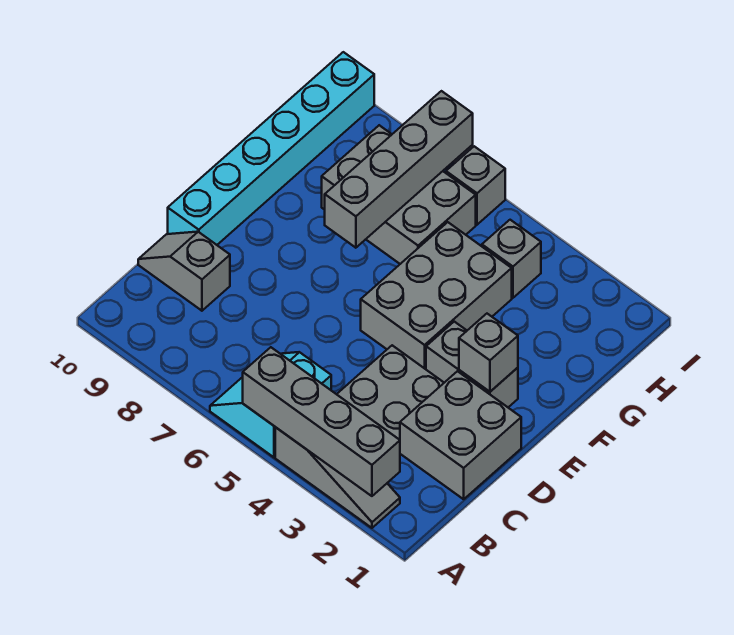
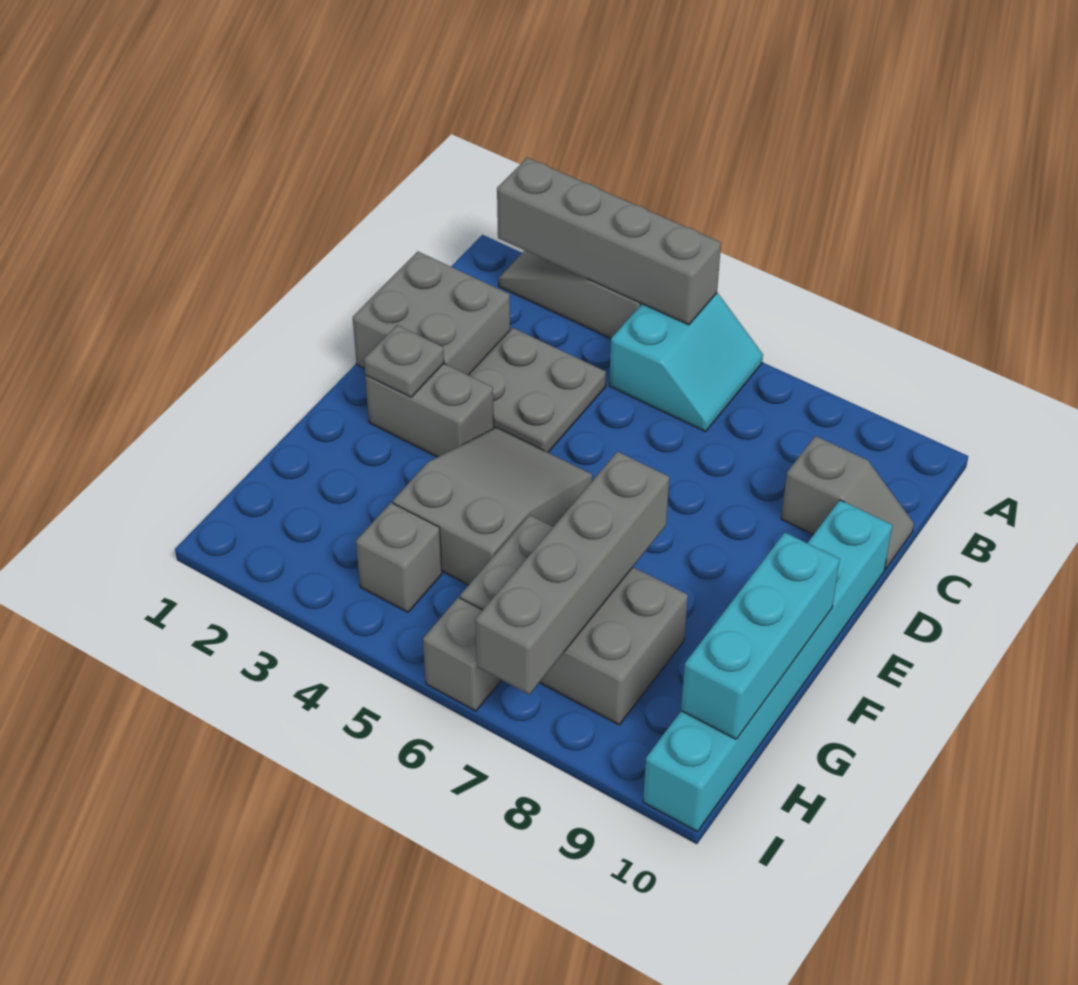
grey 1x1 brick [459,314,518,392] -> grey 1x1 plate [364,325,444,397]
grey 2x3 brick [361,222,512,369] -> grey 2x3 slope [393,427,593,585]
none -> cyan 1x3 brick [681,533,840,739]

